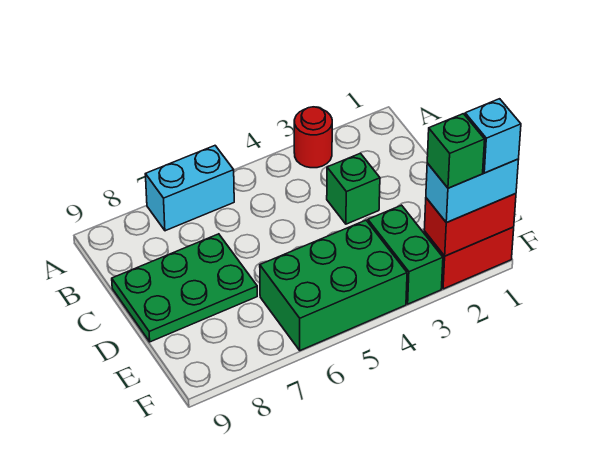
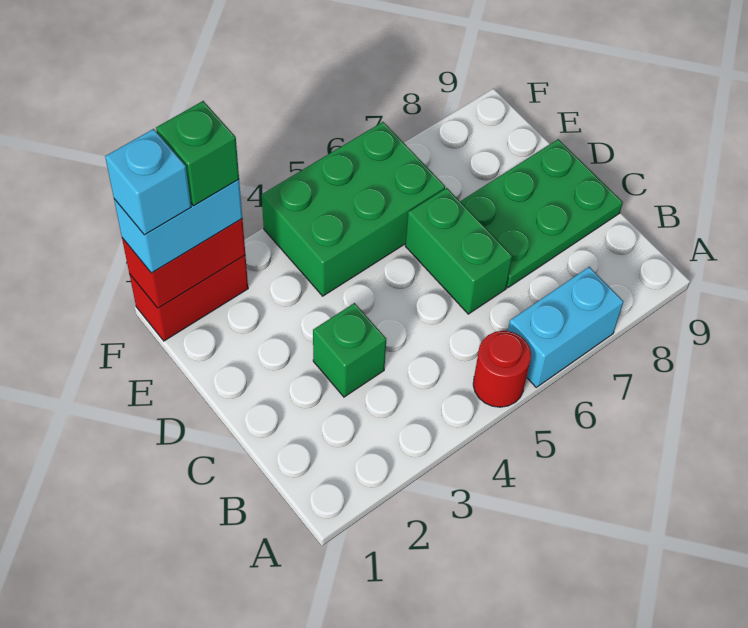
red 1x1 round brick [294,107,332,168] -> red 1x1 round brick moved to [473,331,531,407]
green 1x2 brick [368,205,443,304] -> green 1x2 brick moved to [405,188,512,314]

